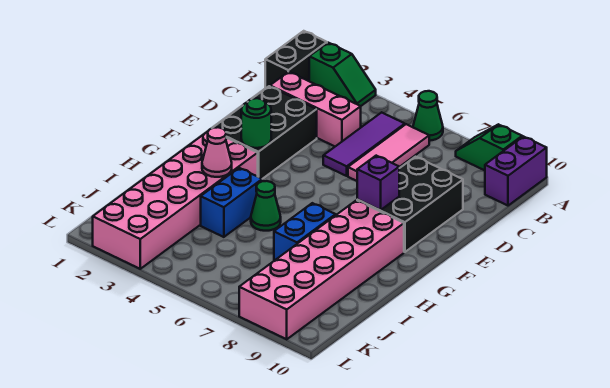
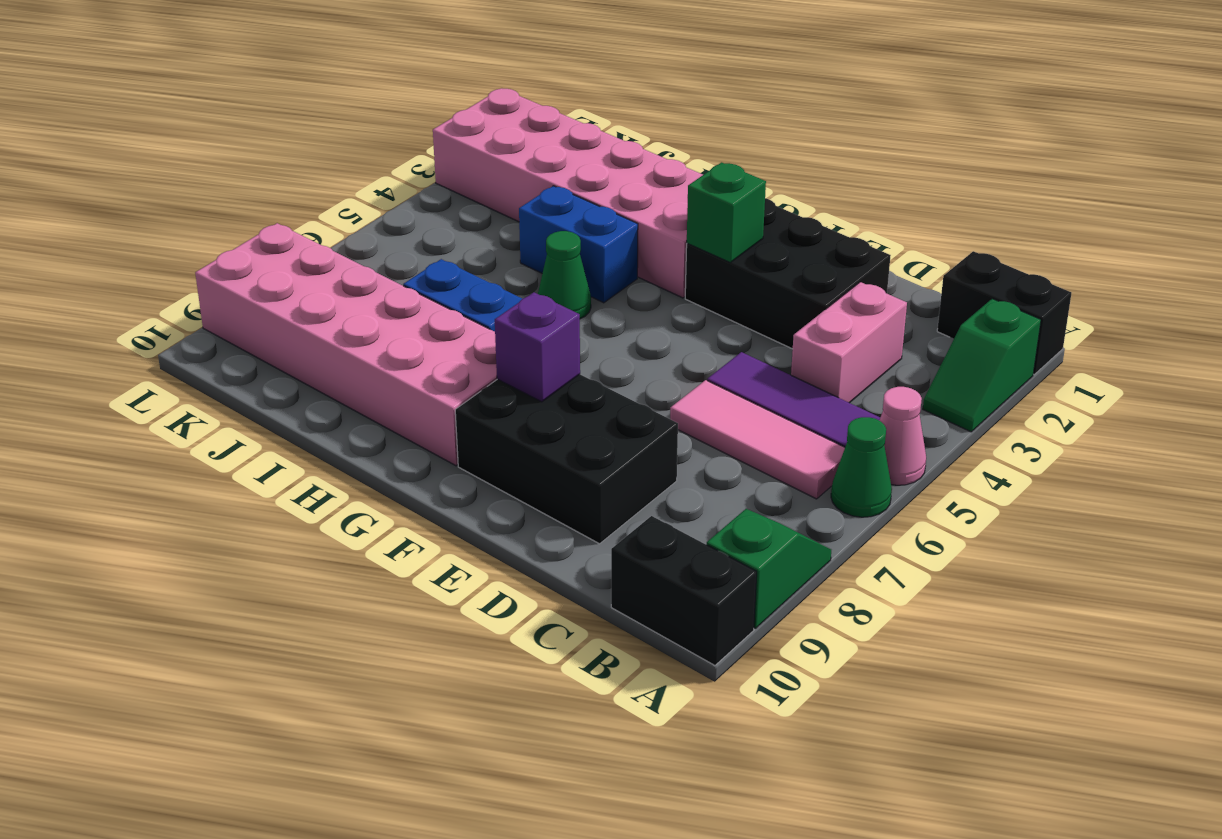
purple 1x2 brick [485,136,547,206] -> black 1x2 brick [611,516,757,665]
pink 1x3 brick [270,72,361,146] -> pink 1x2 brick [791,282,907,403]
green 1x1 round brick [241,98,271,148] -> green 1x1 brick [687,162,766,262]
pink 1x1 cone [202,127,232,177] -> pink 1x1 cone moved to [879,387,926,485]

